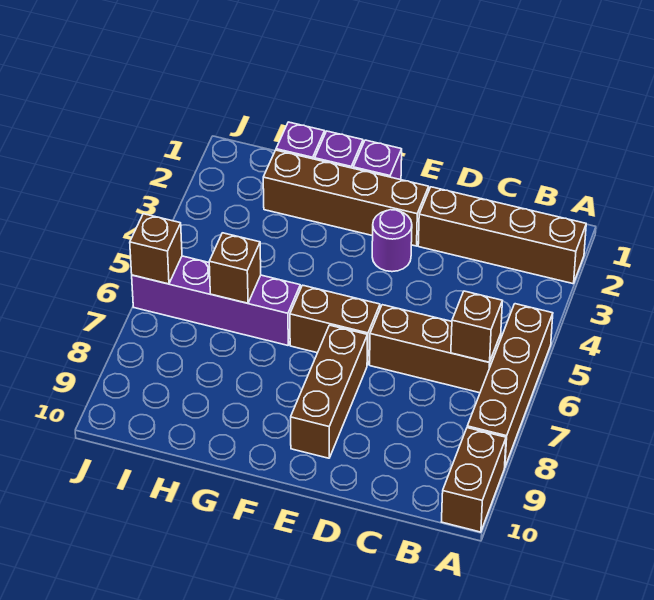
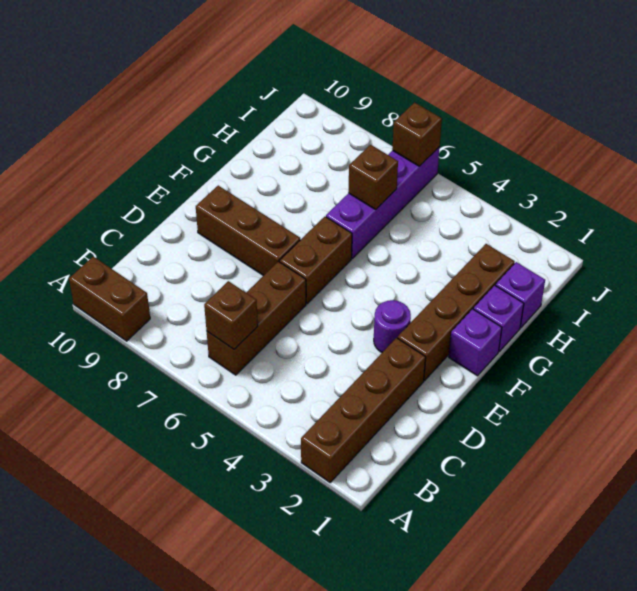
brown 1x4 brick [467,304,553,466] -> none

